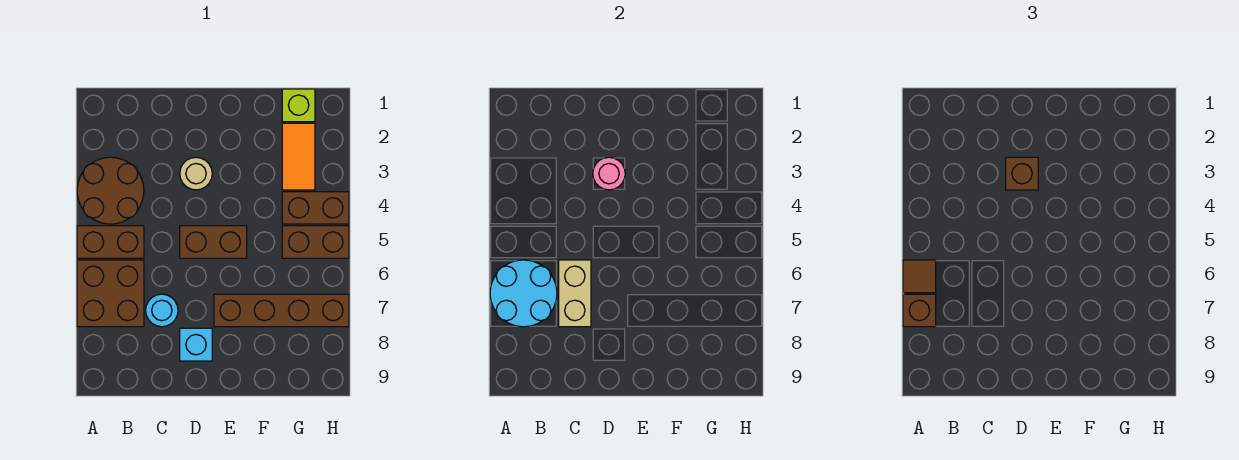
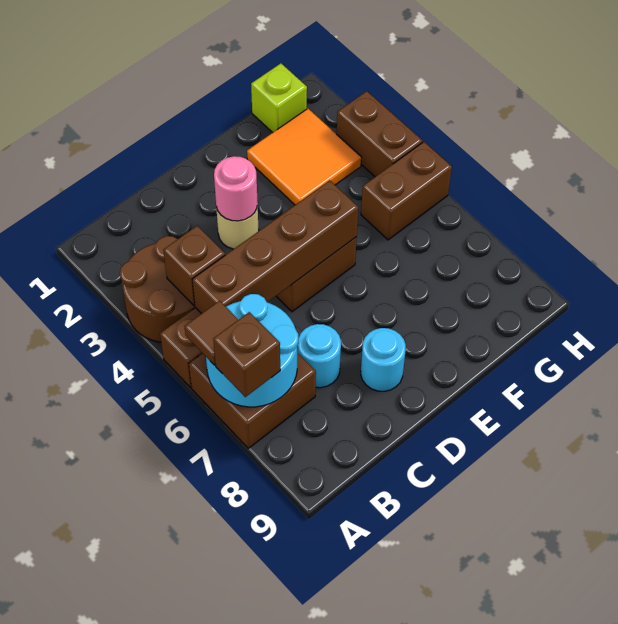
tan 1x2 brick [559,260,591,327] -> none
brown 1x1 brick [1006,157,1038,190] -> brown 1x1 brick moved to [163,226,225,306]
cyan 1x1 brick [180,328,212,361] -> cyan 1x1 round brick [361,328,406,391]
brown 1x4 brick [214,294,349,327] -> brown 1x4 brick moved to [192,180,358,314]
orange 1x2 tile [282,123,315,190] -> orange 2x2 tile [247,109,362,205]
brown 1x2 brick [282,192,349,224] -> brown 1x2 brick turned to [337,91,423,177]

